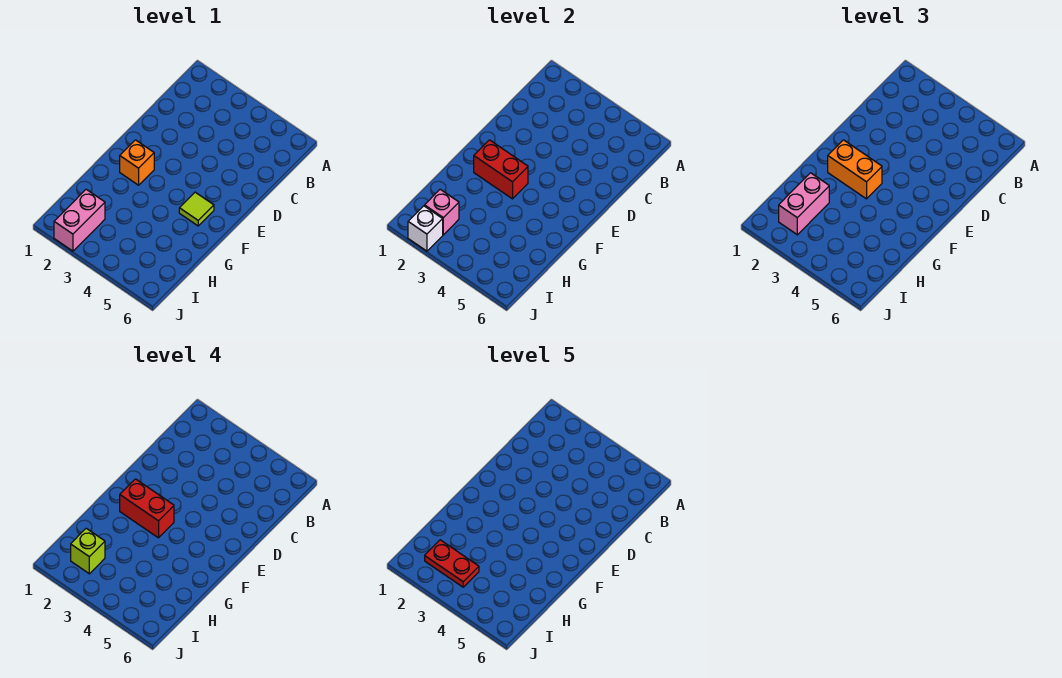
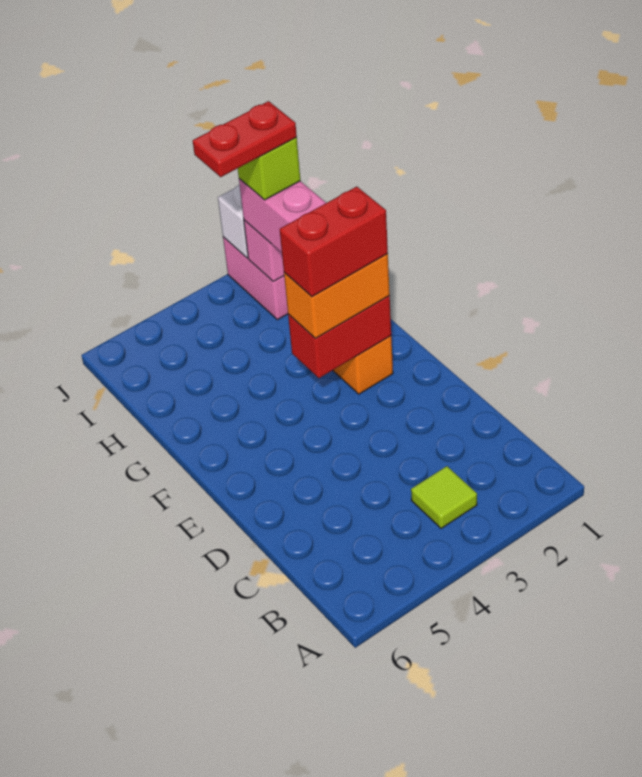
lime 1x1 tile [179,192,214,226] -> lime 1x1 tile moved to [411,466,477,528]

